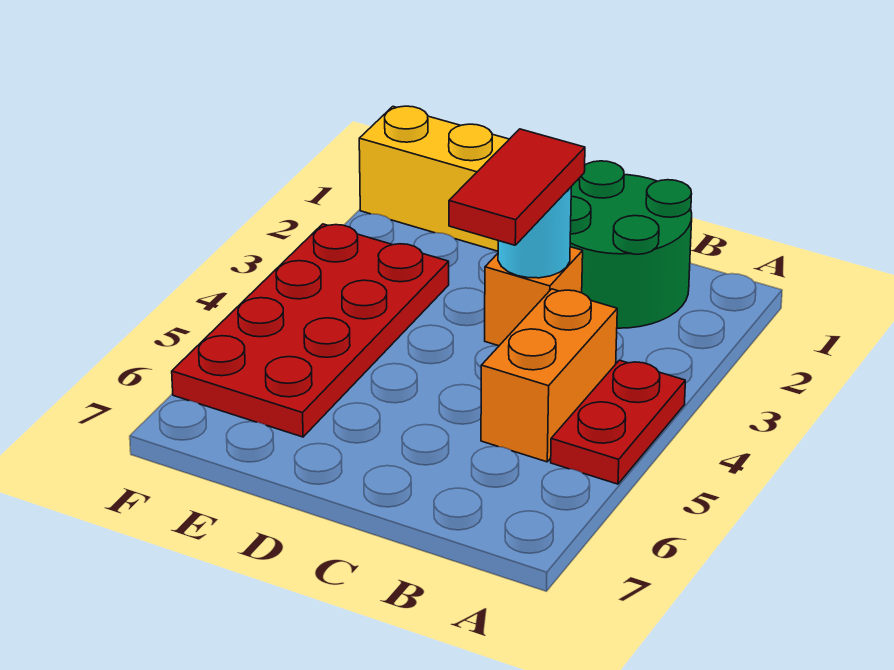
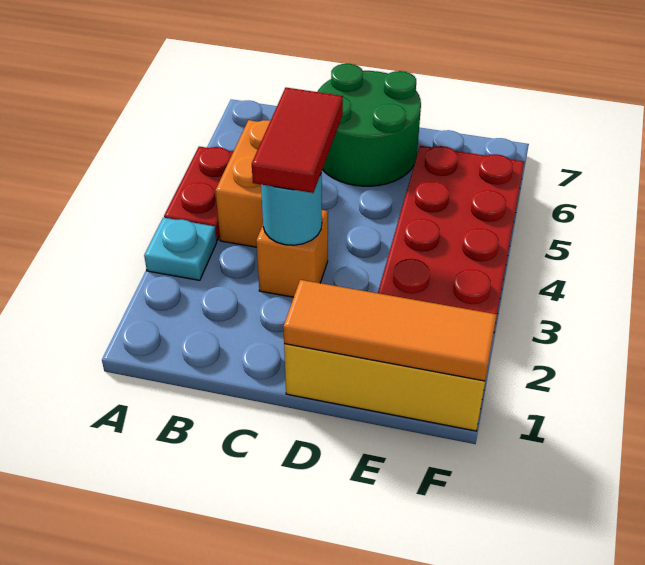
none -> cyan 1x1 plate [144,218,217,280]
green 2x2 round brick [570,161,692,328] -> green 2x2 round brick moved to [318,64,421,186]
none -> orange 1x3 tile [283,280,497,381]

